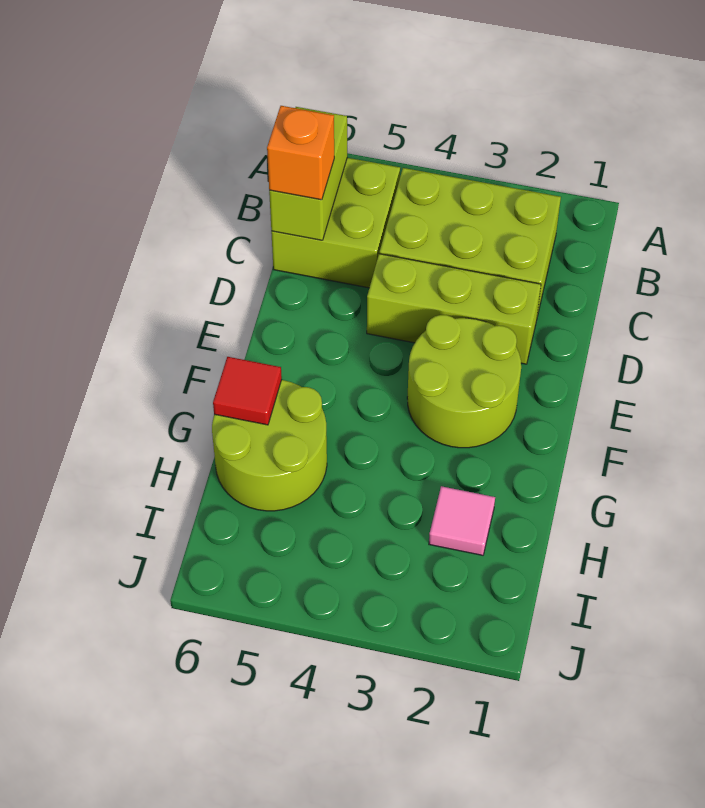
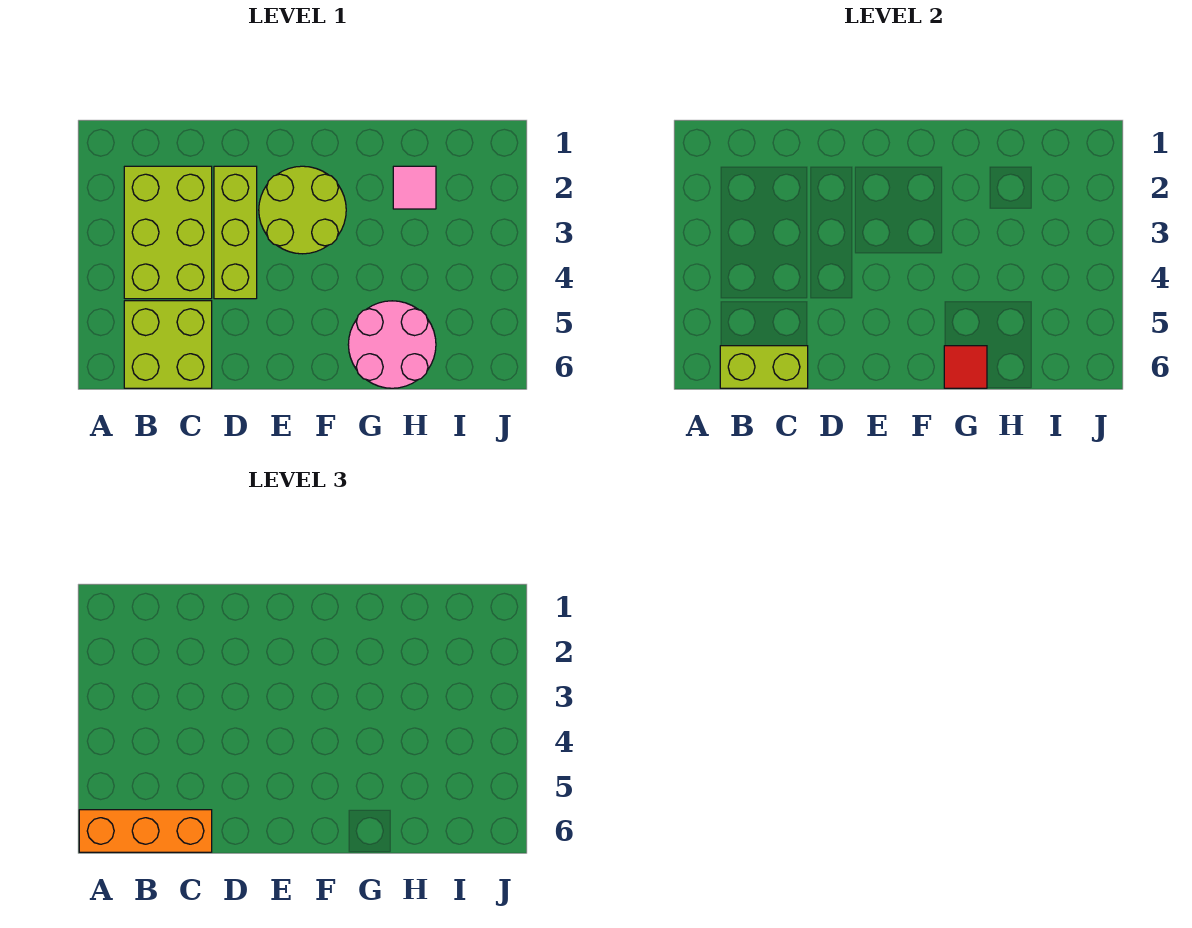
orange 1x1 brick [267,106,334,200] -> orange 1x3 brick [79,810,212,852]
lime 2x2 round brick [212,380,327,511] -> pink 2x2 round brick [348,301,436,388]

